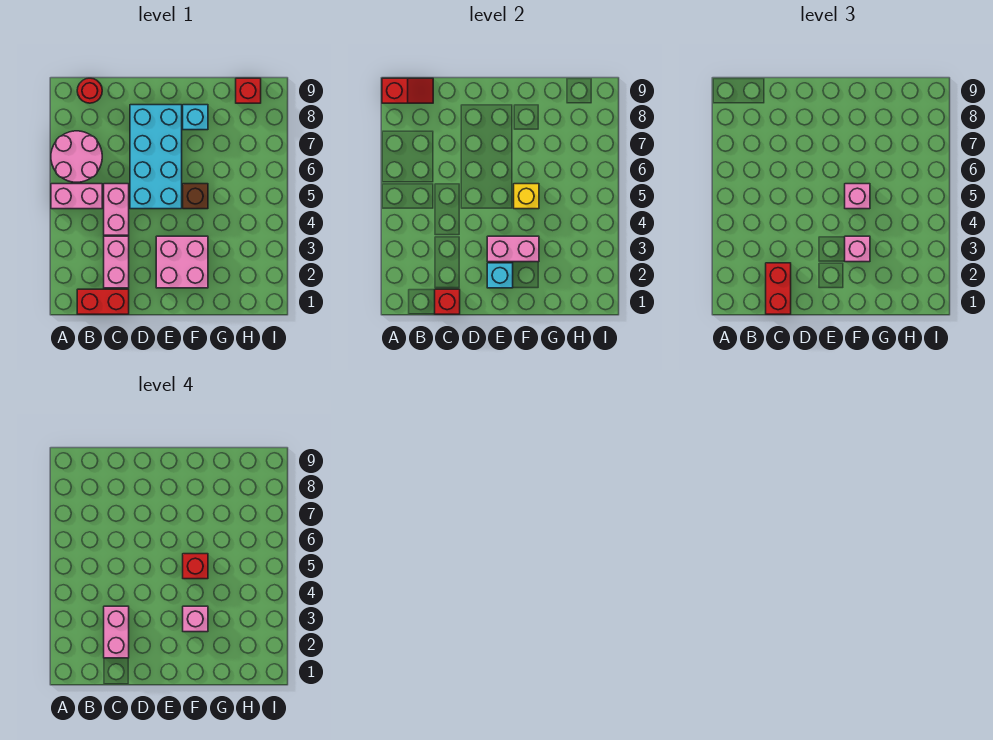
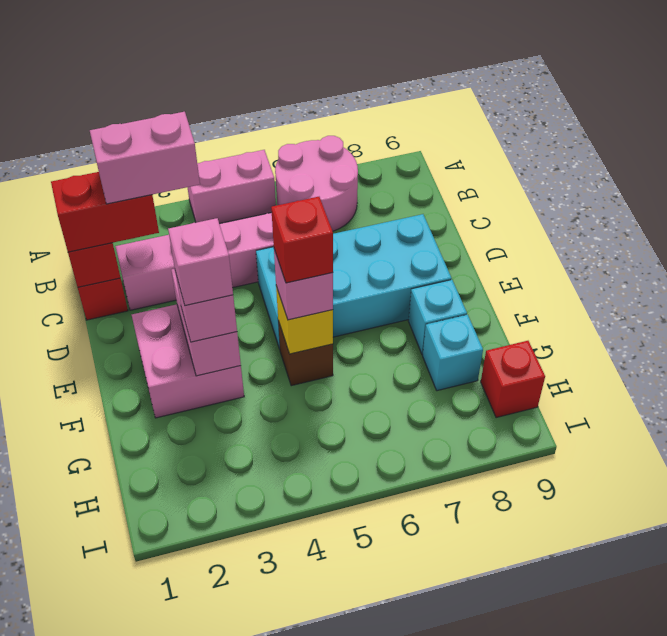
pink 1x2 brick [51,184,102,209] -> pink 1x2 brick turned to [187,150,276,224]
red 1x2 slope [382,78,433,103] -> none
red 1x1 round brick [77,78,102,103] -> none
cyan 1x1 brick [487,263,513,288] -> cyan 1x1 brick moved to [423,315,483,391]

